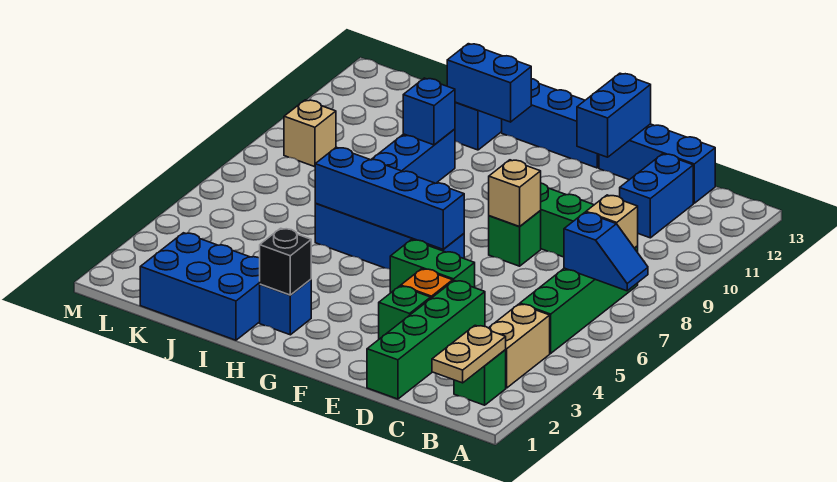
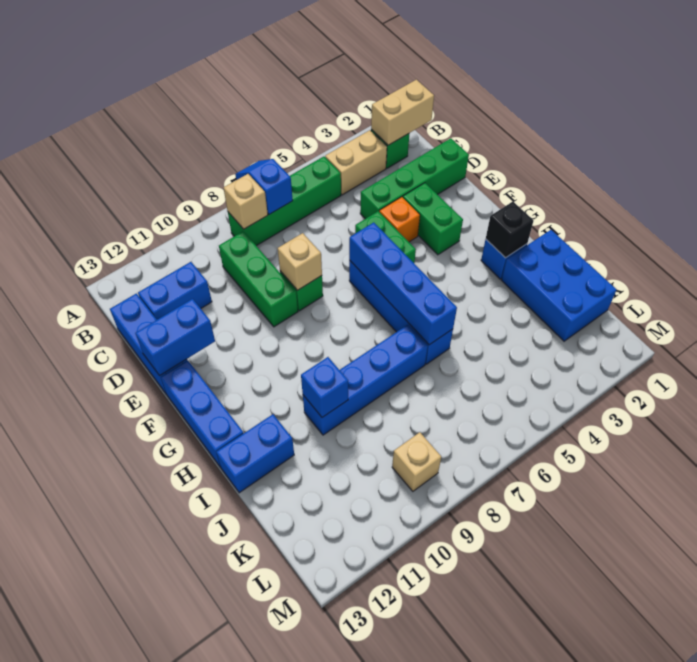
tan 1x2 plate [432,325,506,383] -> tan 1x2 brick [371,80,434,145]
green 1x1 brick [379,286,431,339] -> green 1x2 brick [403,183,463,255]
blue 1x2 brick [447,44,531,122] -> none

